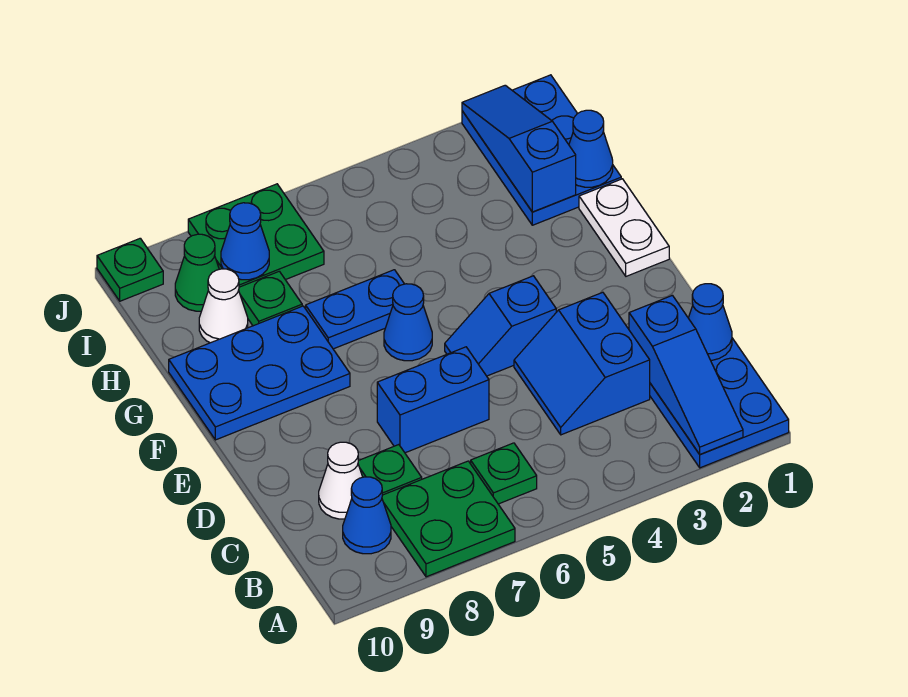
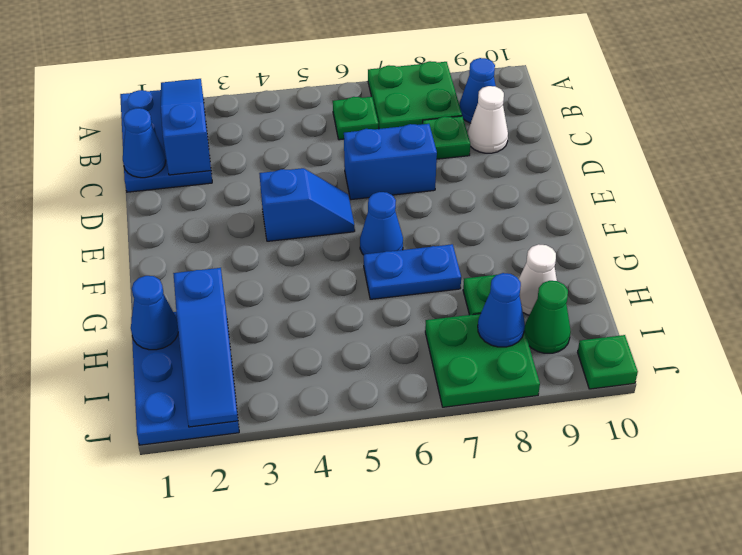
blue 2x2 slope [514,292,650,435] -> none
white 1x2 plate [579,179,669,276] -> none
blue 2x3 plate [169,306,350,440] -> none

